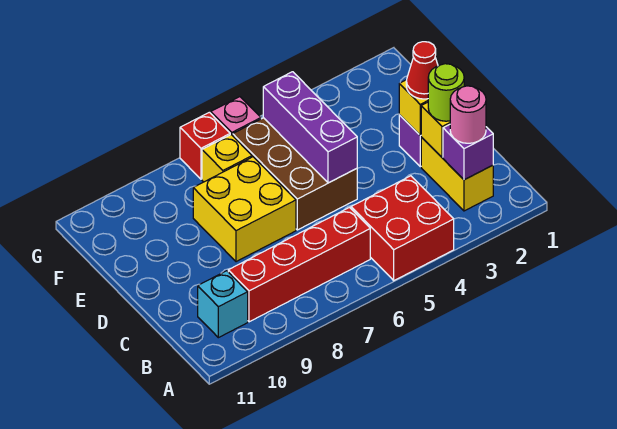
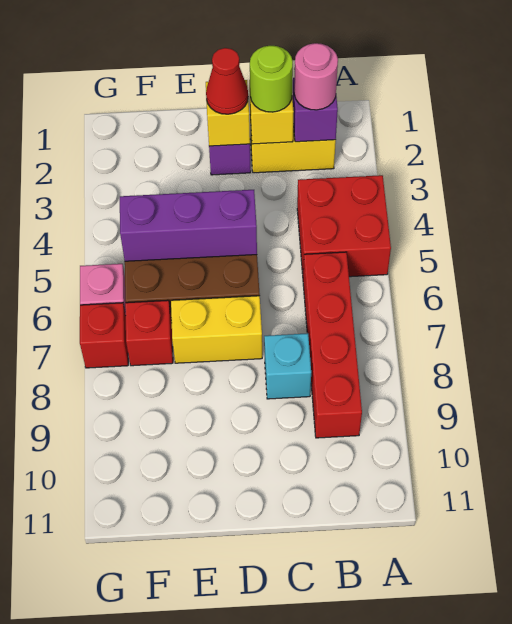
cyan 1x1 brick [198,271,248,338] -> cyan 1x1 brick moved to [264,333,311,399]
yellow 2x2 brick [193,157,296,262] -> yellow 1x2 brick [171,296,262,363]
yellow 1x1 brick [202,135,252,182] -> red 1x1 brick [125,300,173,366]

